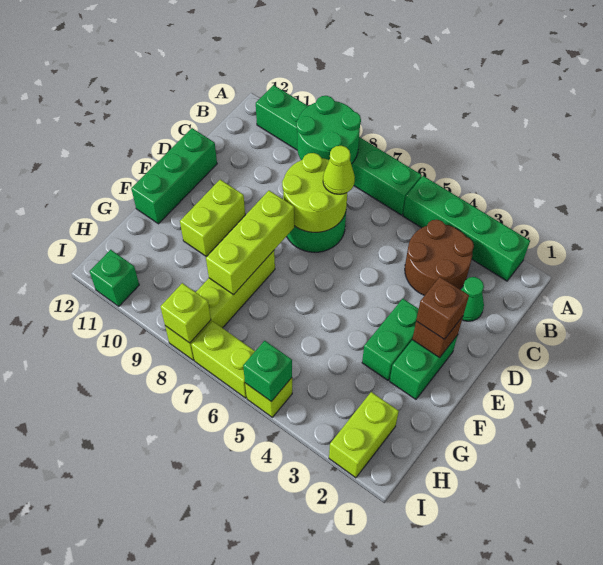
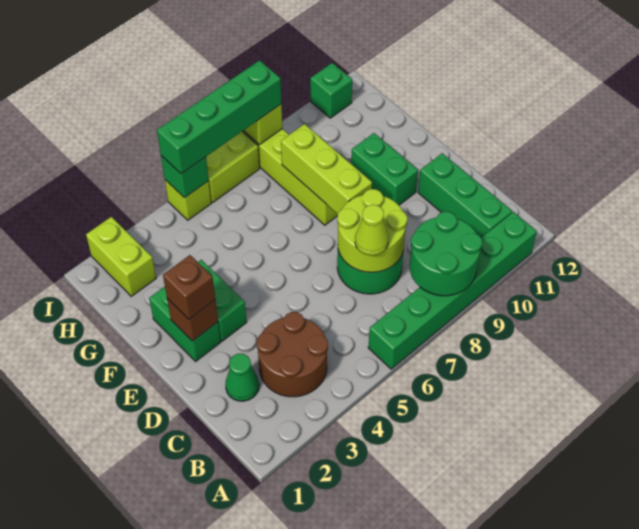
green 1x4 brick [403,176,530,281] -> green 1x4 brick moved to [157,60,281,174]
green 1x3 brick [131,128,217,224] -> green 1x3 brick moved to [418,153,512,237]
lime 1x2 brick [180,180,245,257] -> green 1x2 brick [351,133,418,205]

